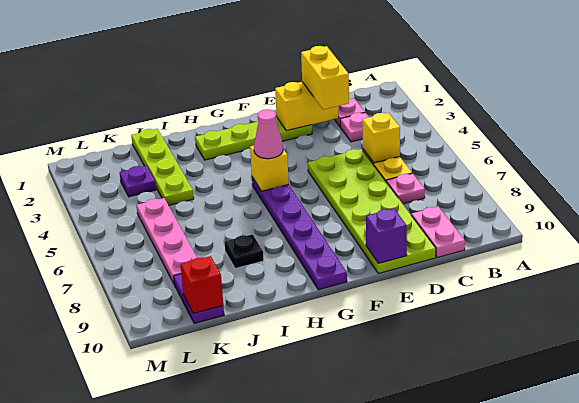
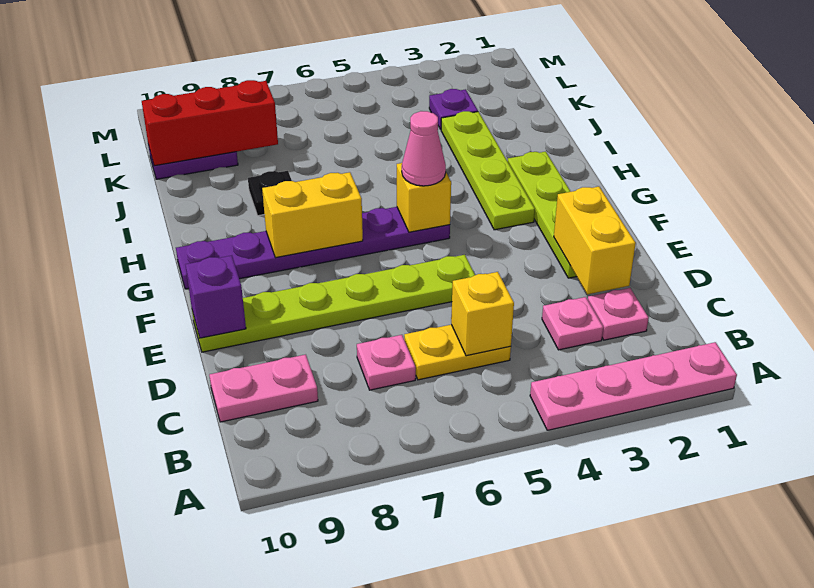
yellow 1x2 brick [301,46,349,110] -> yellow 1x2 brick moved to [262,172,363,258]
lime 2x6 plate [308,149,436,273] -> lime 1x6 plate [192,255,475,352]
lime 1x4 plate [131,129,194,205] -> lime 1x4 plate turned to [441,111,535,230]
pink 1x4 plate [137,198,197,284] -> pink 1x4 plate moved to [530,342,737,430]
red 1x1 brick [181,256,223,313] -> red 1x3 brick [142,80,278,166]

